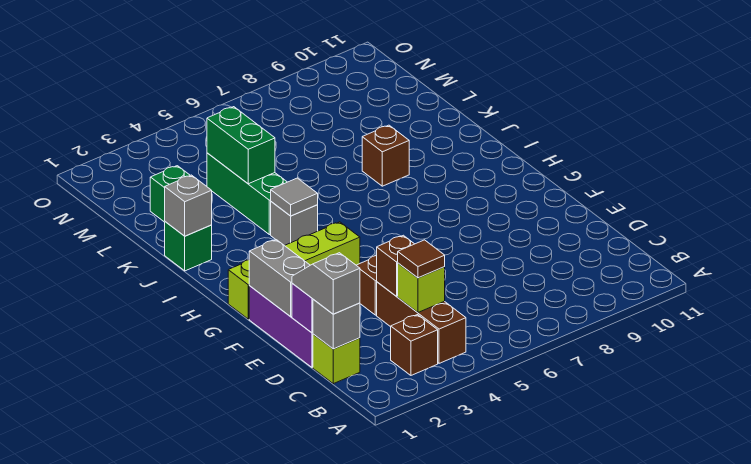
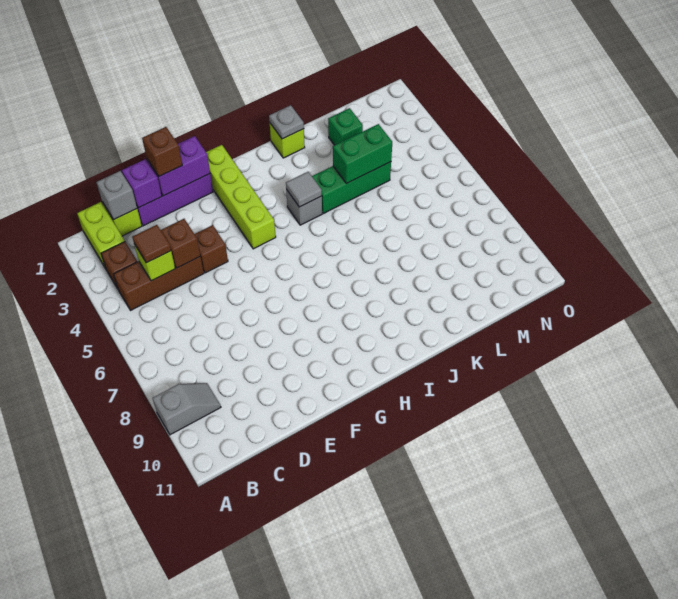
none -> lime 1x2 brick [77,202,125,268]
grey 1x2 slope [292,253,360,314] -> grey 1x2 slope moved to [152,383,221,435]
grey 1x2 brick [249,240,310,317] -> purple 1x2 brick [147,136,210,196]
green 1x1 brick [165,222,212,271] -> lime 1x1 brick [270,123,305,158]
grey 1x1 brick [165,175,212,236] -> grey 1x1 plate [269,105,304,139]
brown 1x1 brick [362,125,409,186] -> brown 1x1 brick moved to [142,127,182,176]

